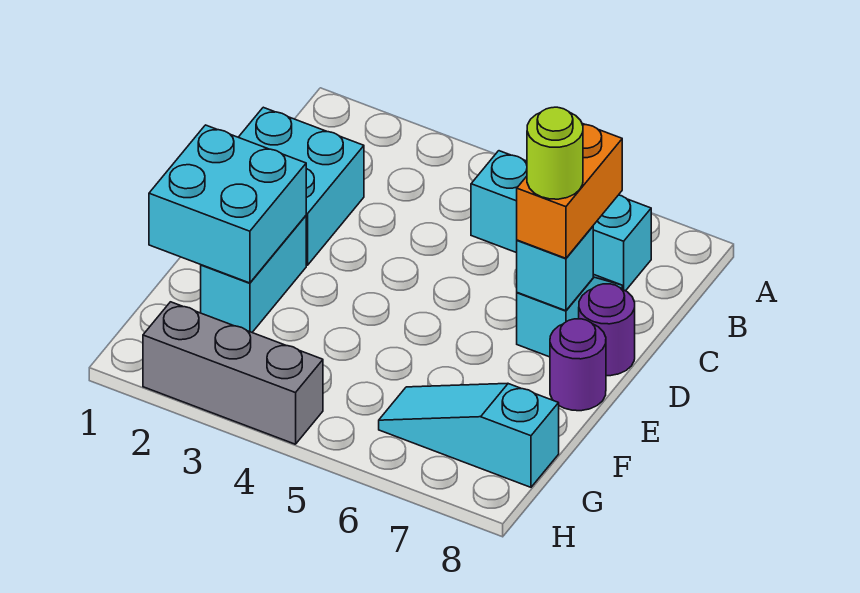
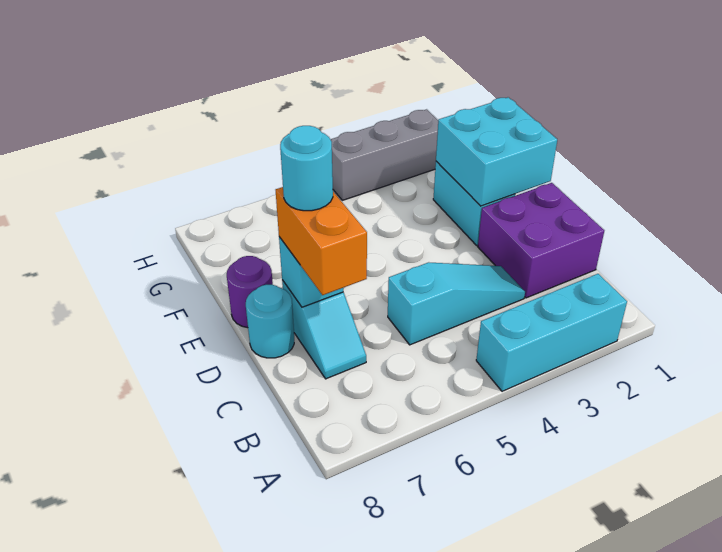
cyan 1x3 brick [471,151,651,291] -> cyan 1x3 brick moved to [476,274,627,391]
cyan 2x2 brick [238,107,364,265] -> purple 2x2 brick [478,183,604,298]
lime 1x1 round brick [527,107,583,199] -> cyan 1x1 round brick [280,126,333,211]
purple 1x1 round brick [579,284,635,376] -> cyan 1x1 round brick [246,285,294,358]
cyan 1x3 slope [379,383,559,487] -> cyan 1x3 slope moved to [388,263,525,345]

